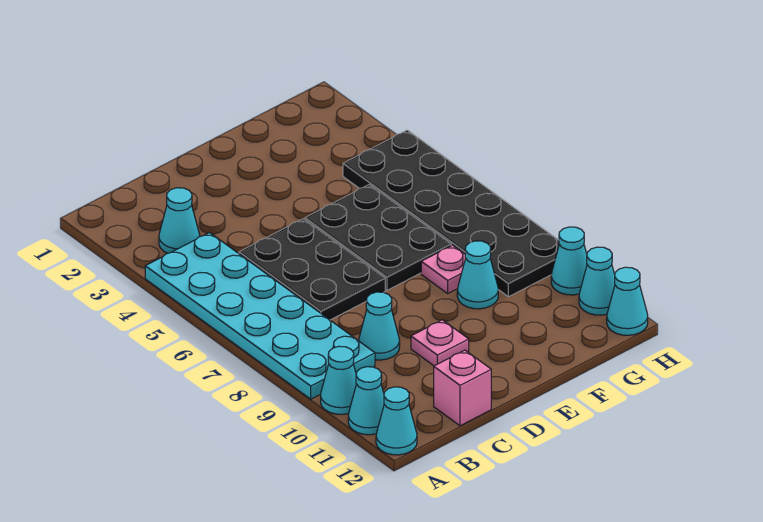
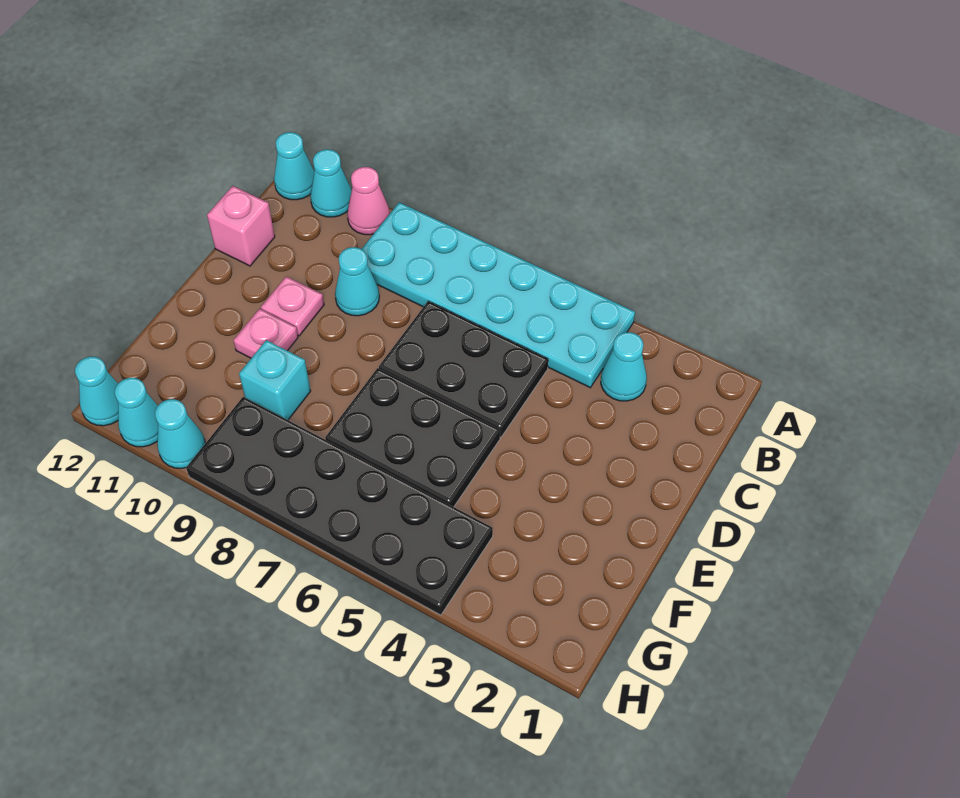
cyan 1x1 cone [321,346,356,414] -> pink 1x1 cone [347,167,390,235]
pink 1x1 plate [421,245,465,293] -> pink 1x1 plate moved to [233,309,298,358]
cyan 1x1 cone [457,241,498,309] -> cyan 1x1 brick [239,340,310,420]

